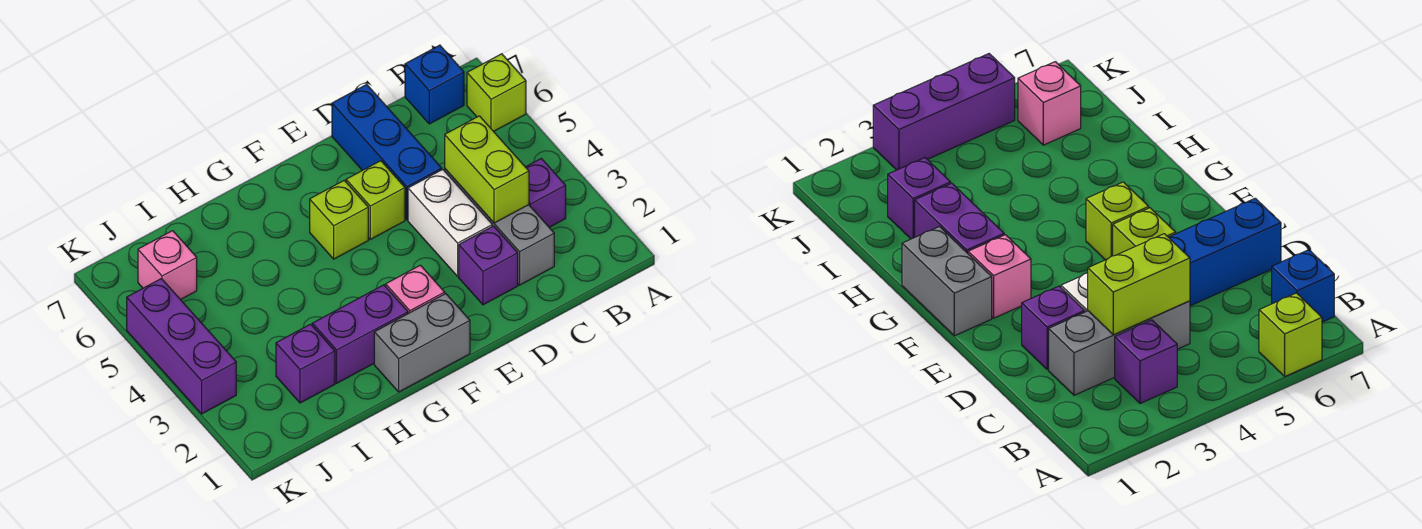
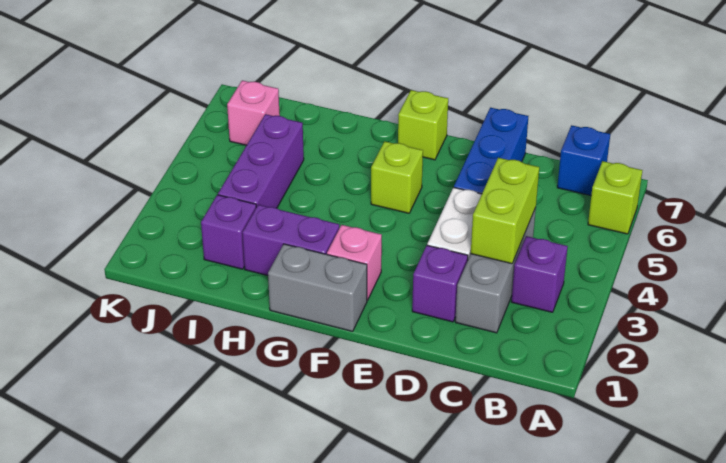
lime 1x1 brick [346,161,405,239] -> lime 1x1 brick moved to [398,90,448,160]
purple 1x3 brick [127,279,236,414] -> purple 1x3 brick moved to [218,114,304,208]

